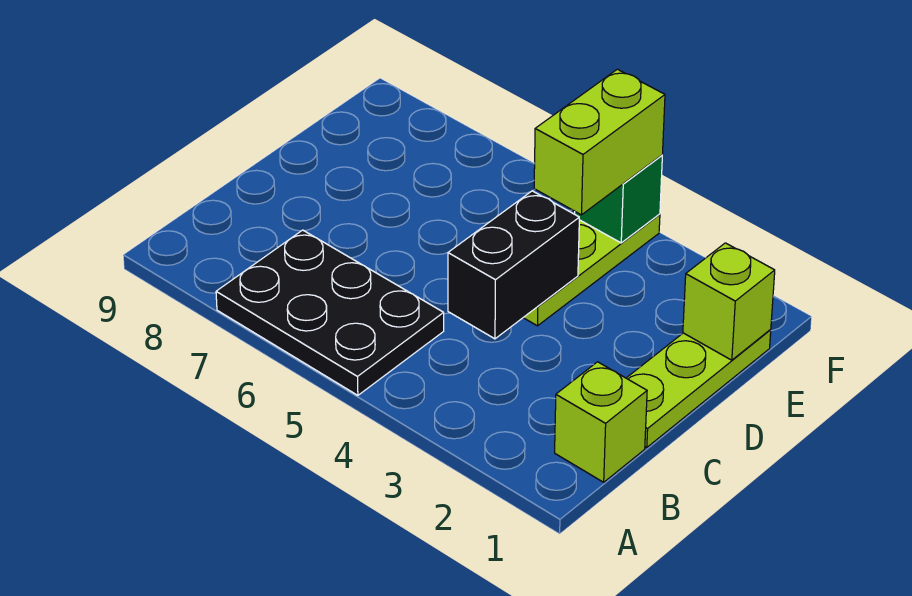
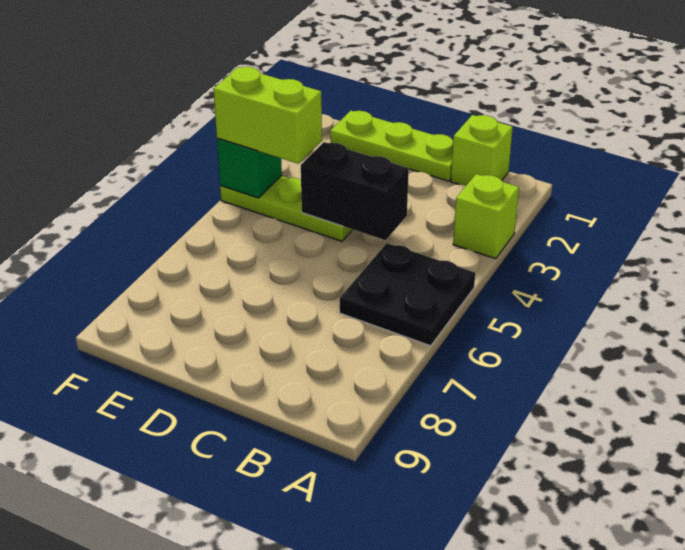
black 2x3 plate [216,230,444,395] -> black 2x2 plate [340,243,475,346]
lime 1x1 brick [683,243,775,360] -> lime 1x1 brick moved to [453,174,519,259]

